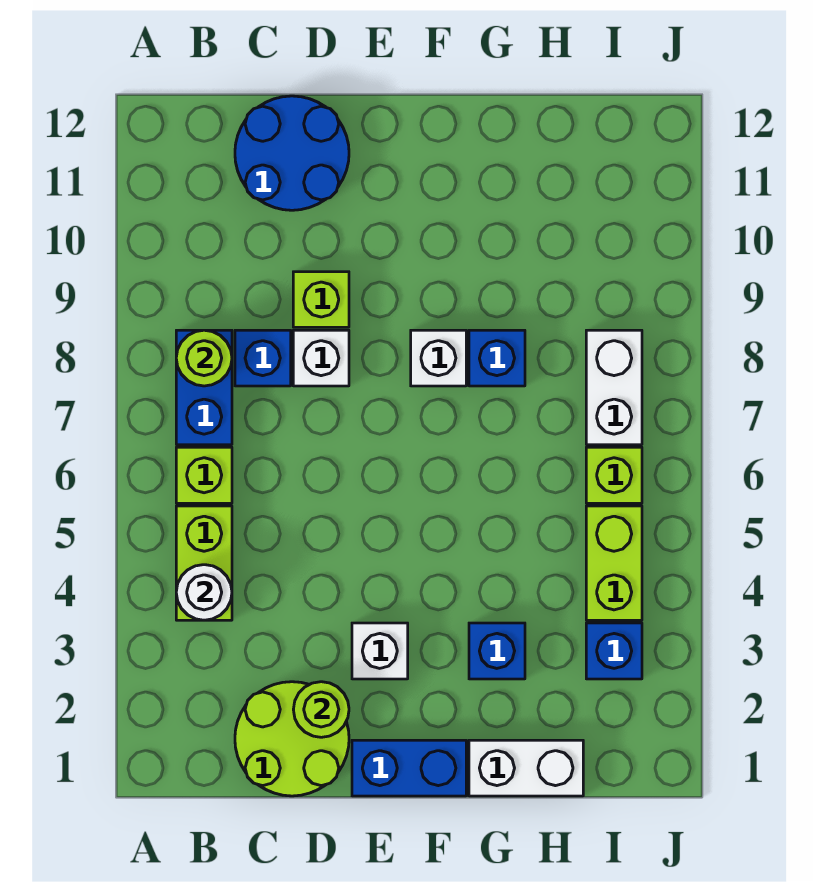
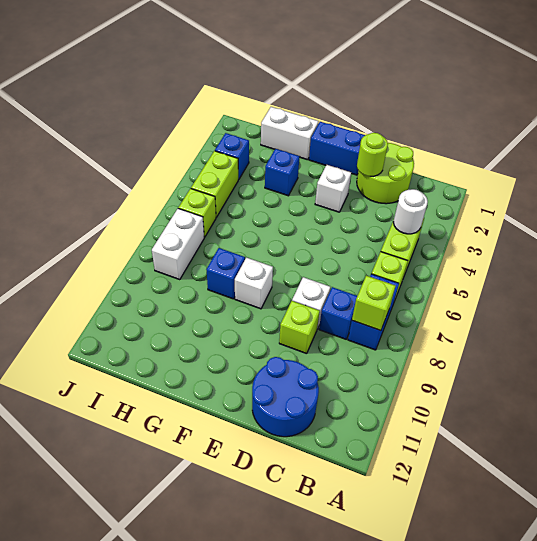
lime 1x1 round brick [176,330,232,386] -> lime 1x1 brick [352,276,395,331]

